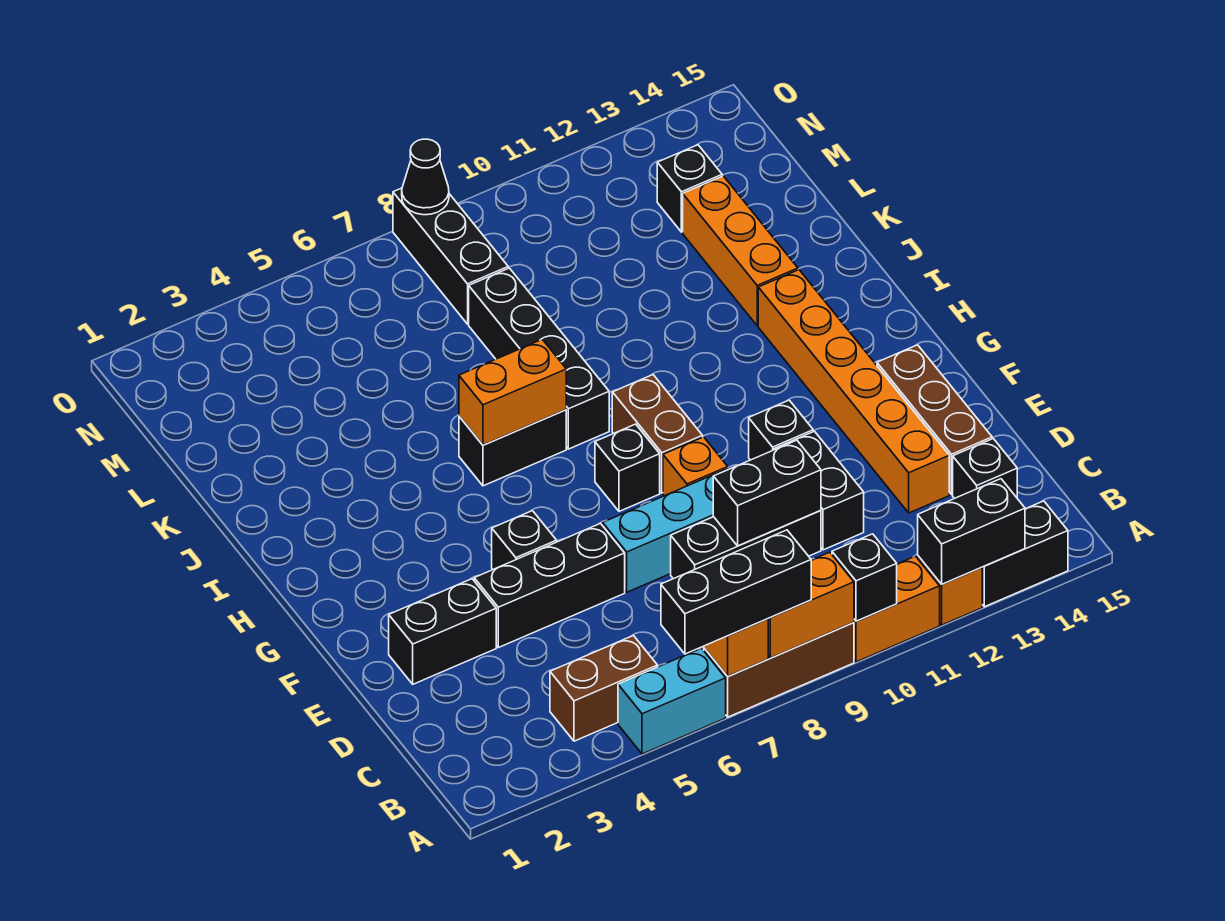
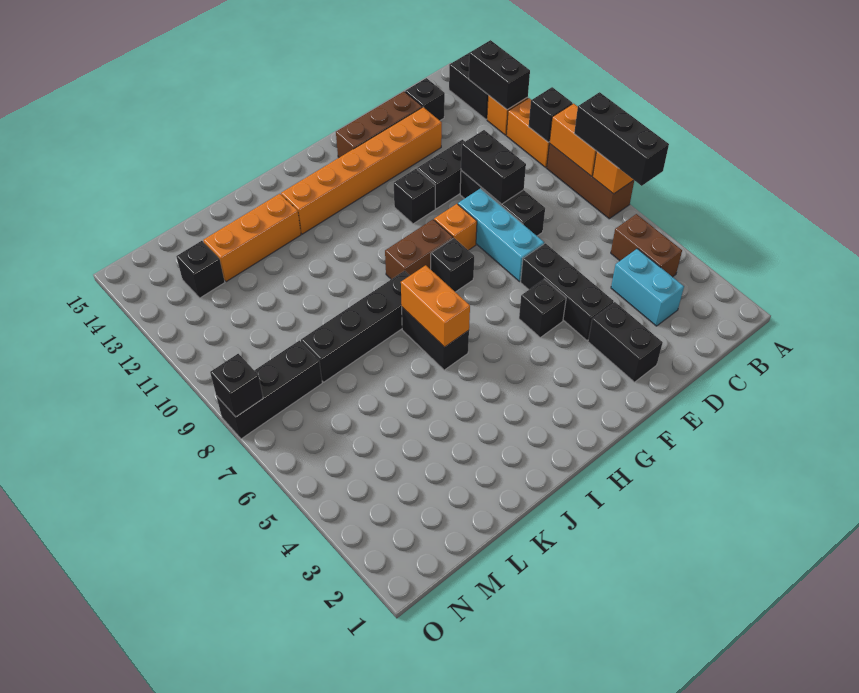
cyan 1x2 brick [618,648,726,754] -> cyan 1x2 brick moved to [611,249,684,326]
black 1x1 cone [402,139,449,215] -> black 1x1 brick [210,354,263,417]

